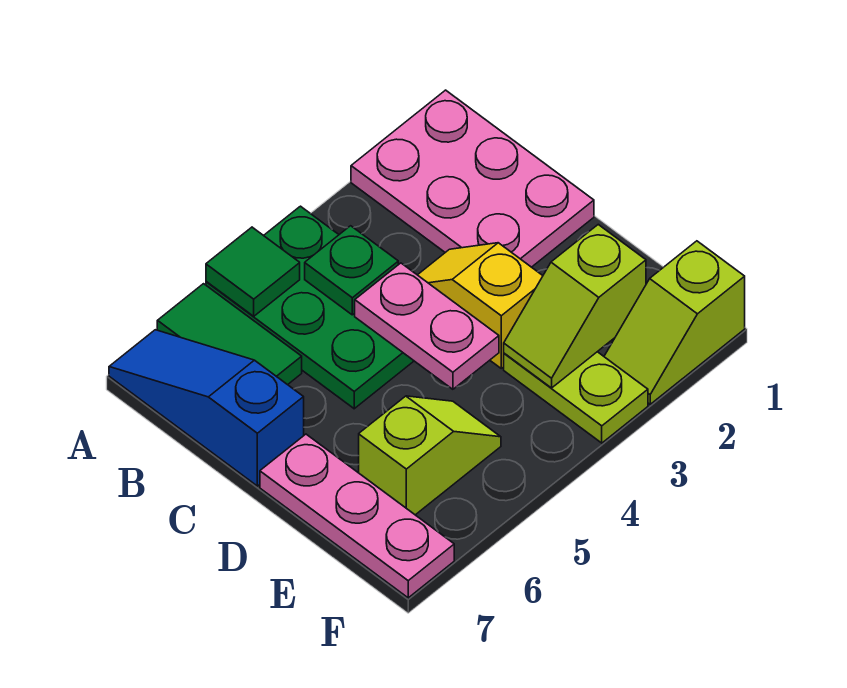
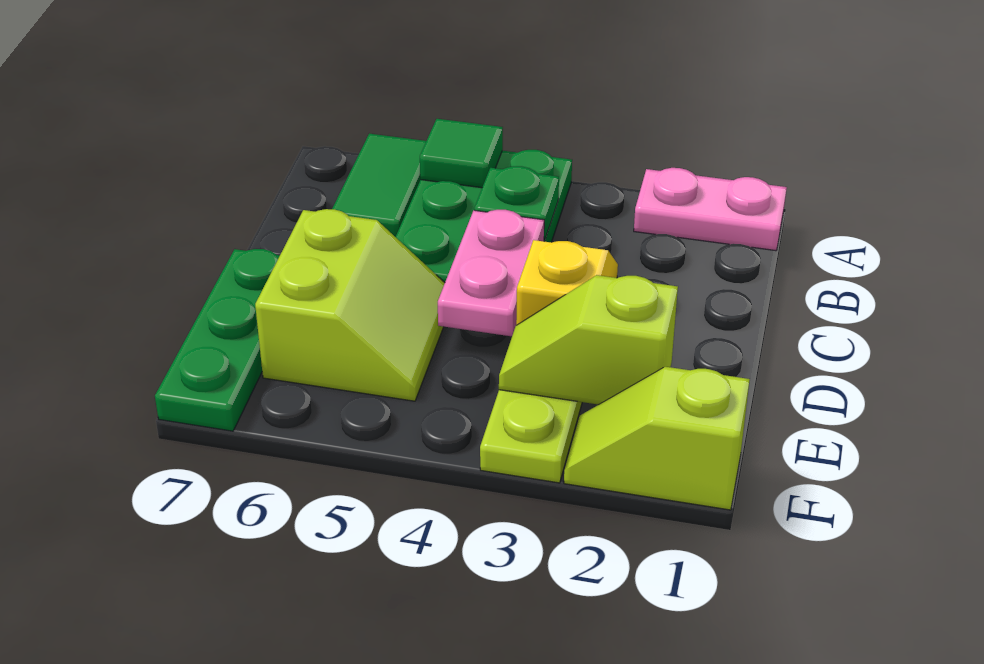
pink 2x3 plate [351,90,594,267] -> pink 1x2 plate [634,168,787,251]
blue 1x3 slope [109,330,304,486] -> none
pink 1x3 plate [260,434,454,598] -> green 1x3 plate [155,249,280,431]
lime 1x2 slope [359,396,501,515] -> lime 2x2 slope [255,209,445,401]

